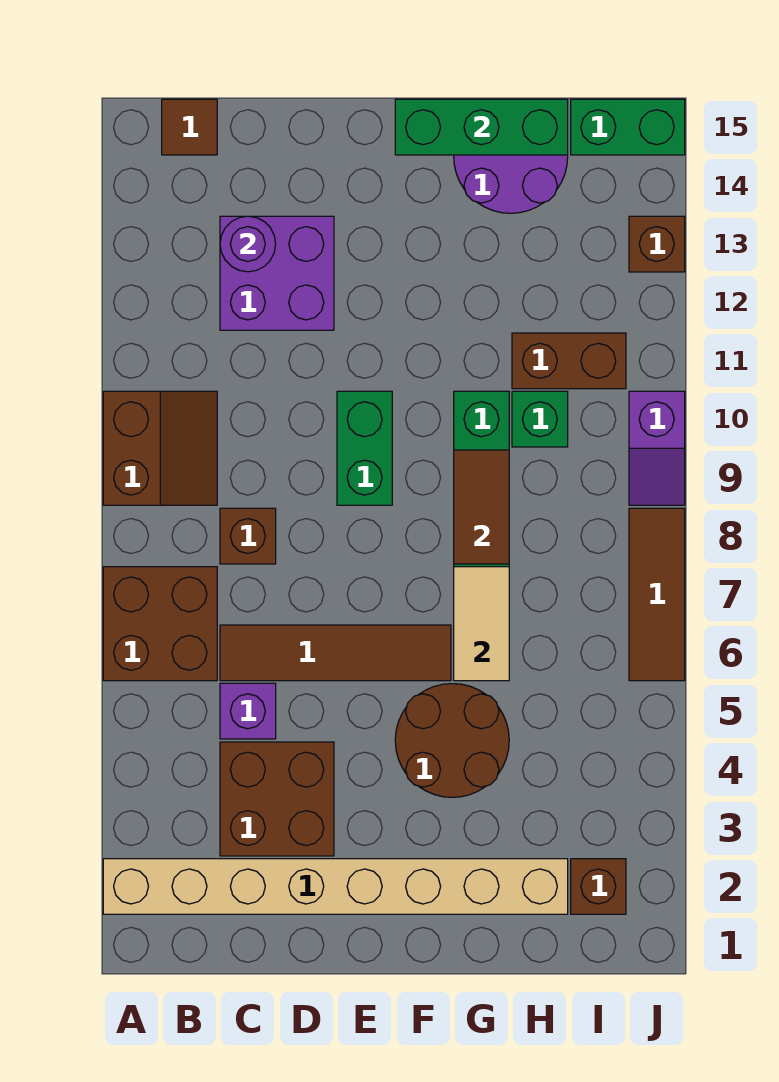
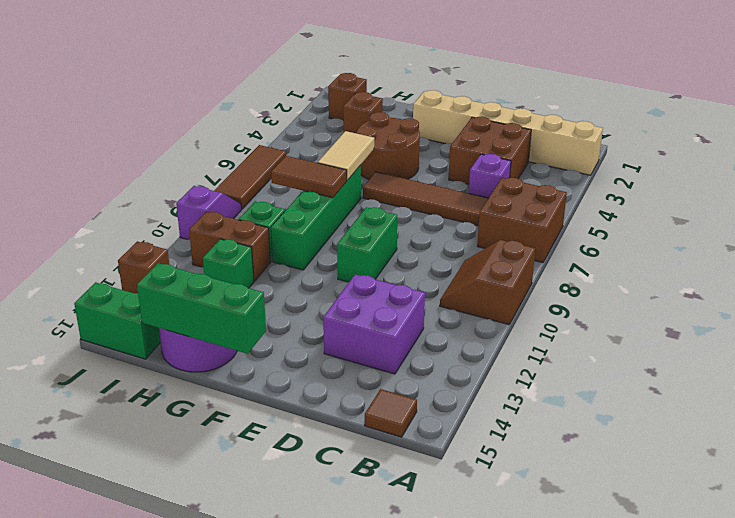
tan 1x8 brick [103,859,568,914] -> tan 1x6 brick [413,90,603,175]
brown 1x1 brick [220,508,276,564] -> brown 1x1 brick moved to [343,92,383,133]
purple 1x1 round brick [220,216,276,272] -> none
brown 1x2 tile [454,450,509,564] -> brown 1x2 tile turned to [271,156,347,198]
none -> green 1x1 brick [203,239,254,288]

